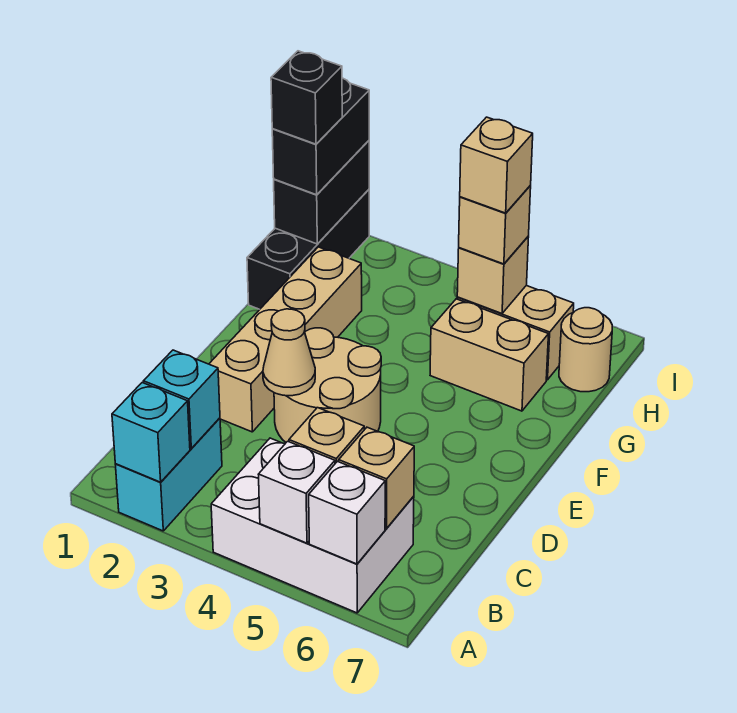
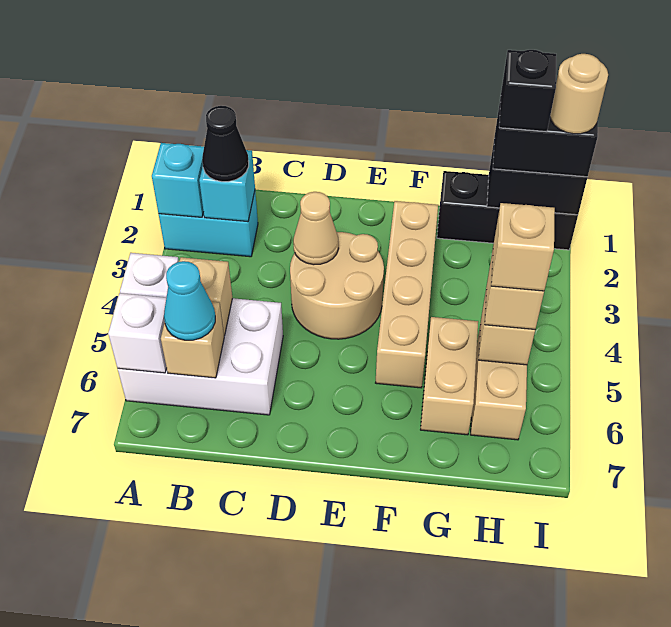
white 2x3 brick [211,438,414,613] -> white 2x3 brick turned to [118,298,283,415]
none -> black 1x1 cone [202,106,249,182]
none -> cyan 1x1 cone [164,261,215,340]
tan 1x4 brick [209,247,362,432] -> tan 1x4 brick turned to [376,201,438,388]
tan 1x1 round brick [559,308,612,392] -> tan 1x1 round brick moved to [550,54,608,134]

